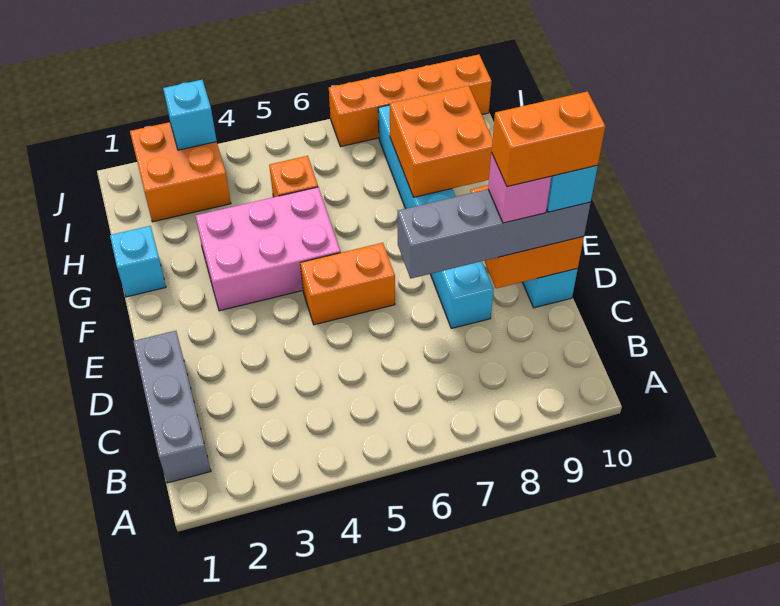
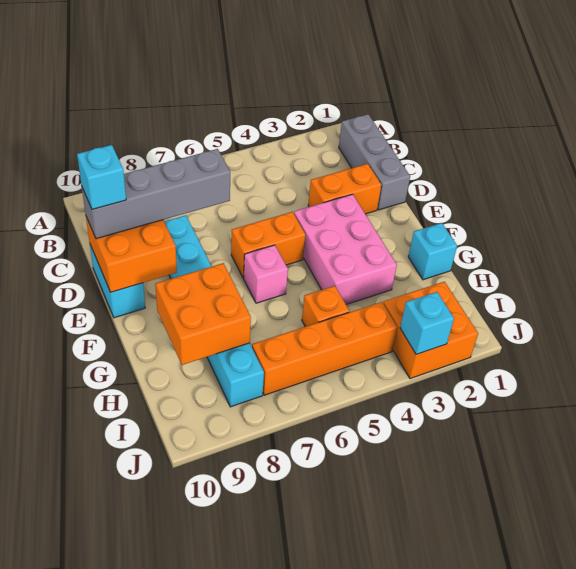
pink 1x1 brick [488,153,551,223] -> pink 1x1 brick moved to [244,245,288,303]
orange 1x2 brick [491,91,605,187] -> orange 1x2 brick moved to [308,164,381,214]
pink 2x3 brick [196,187,340,311] -> pink 2x3 brick turned to [294,194,397,304]
orange 1x4 brick [329,55,491,146] -> orange 1x4 brick moved to [252,302,398,395]

